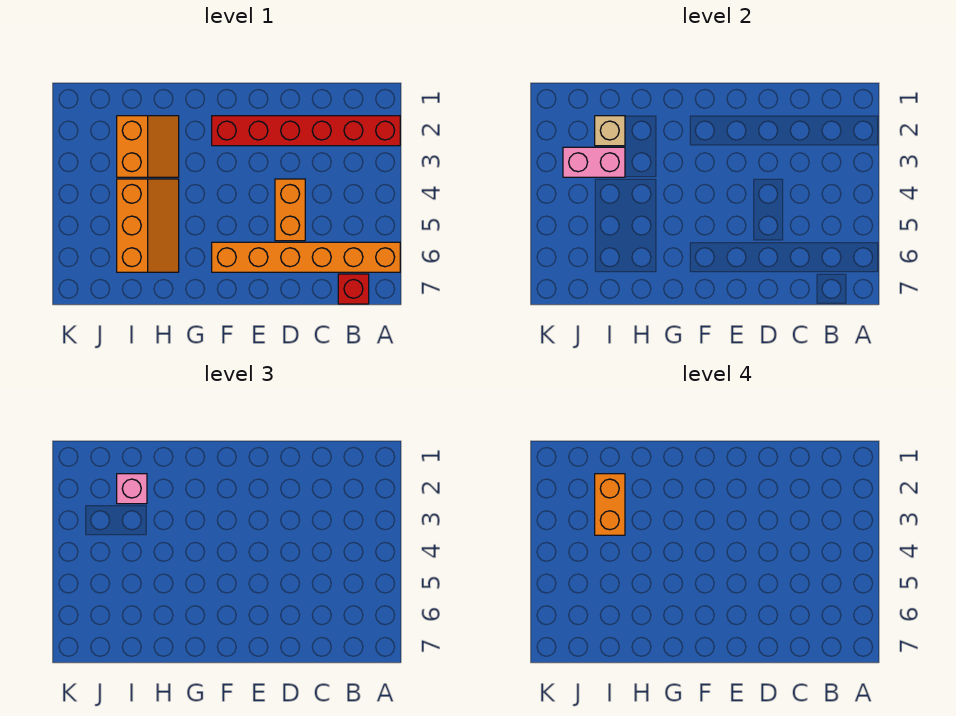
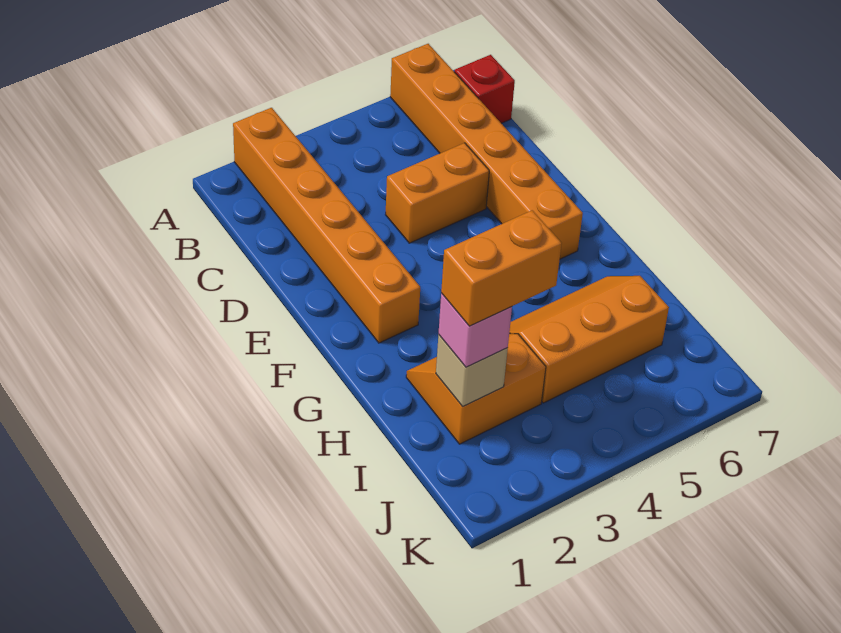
red 1x6 brick [212,116,400,146] -> orange 1x6 brick [233,108,420,343]
pink 1x2 brick [563,147,625,177] -> none

